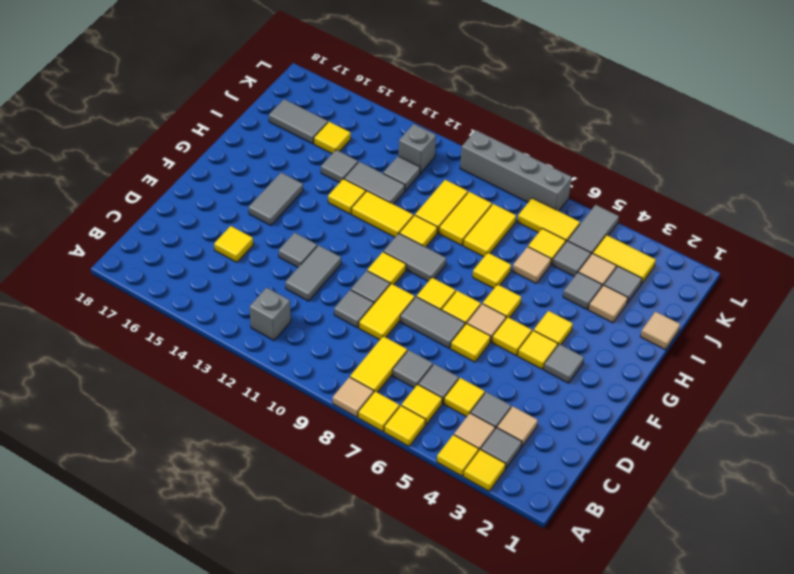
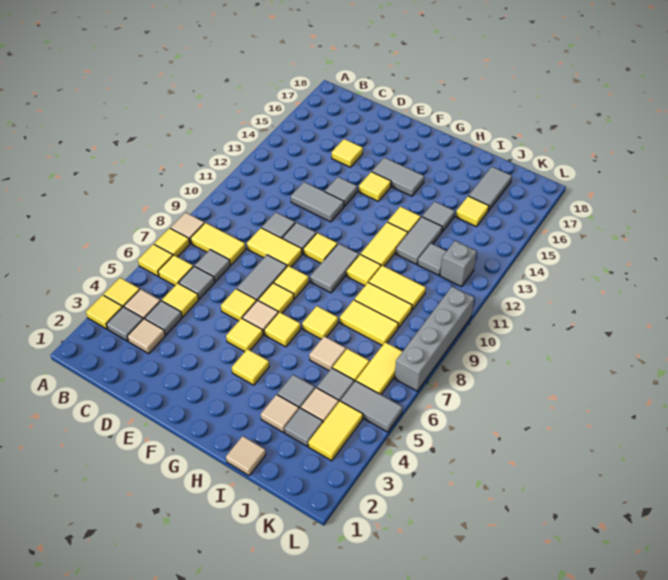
grey 1x1 brick [250,288,291,340] -> none
grey 1x1 tile [544,344,584,383] -> none
yellow 1x1 tile [518,330,558,369] -> yellow 1x1 tile moved to [359,172,391,201]

